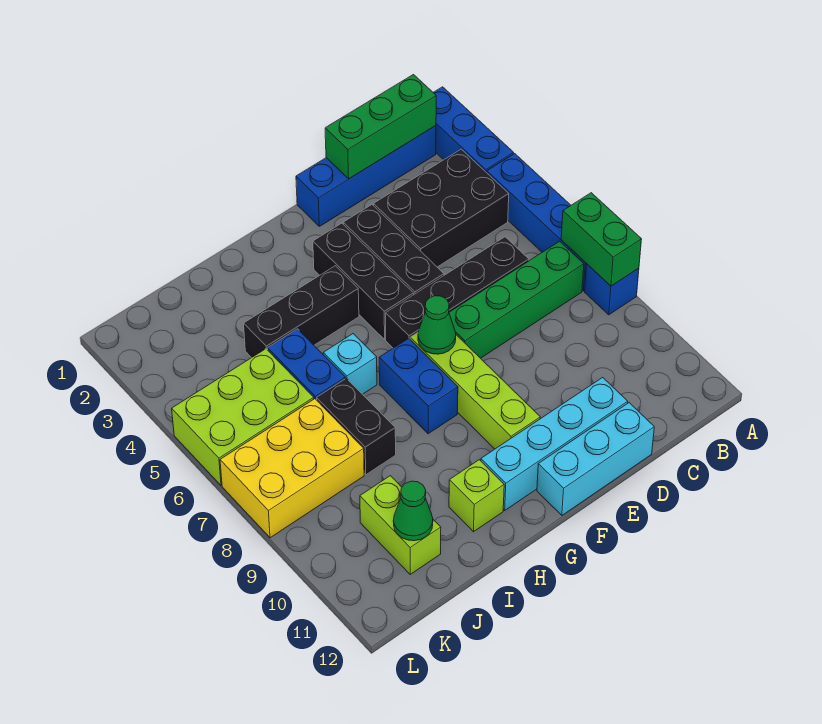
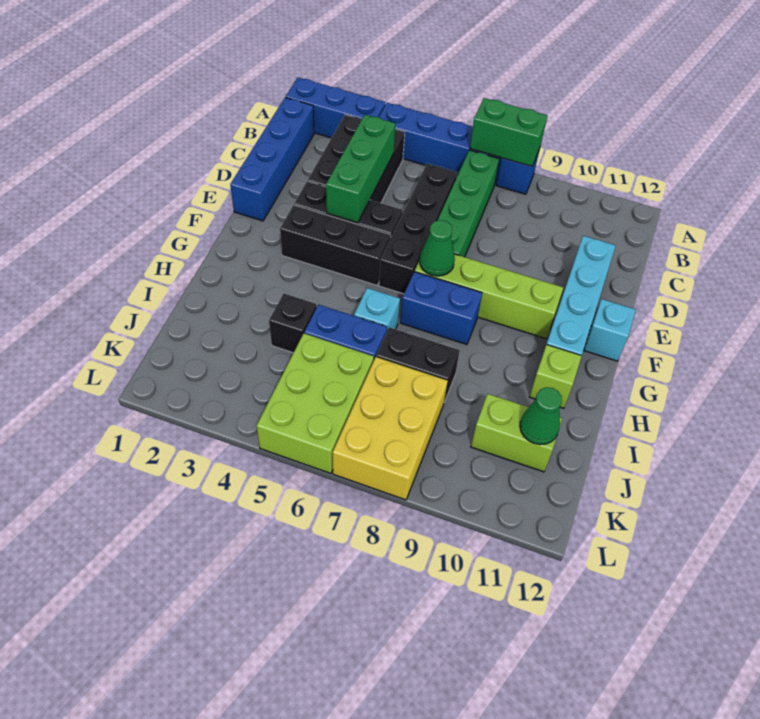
green 1x3 brick [325,75,436,179] -> green 1x3 brick moved to [326,115,395,223]
cyan 1x3 brick [537,403,654,515] -> cyan 1x1 brick [584,299,636,361]
black 1x3 brick [244,266,359,358] -> black 1x1 brick [269,294,317,353]

